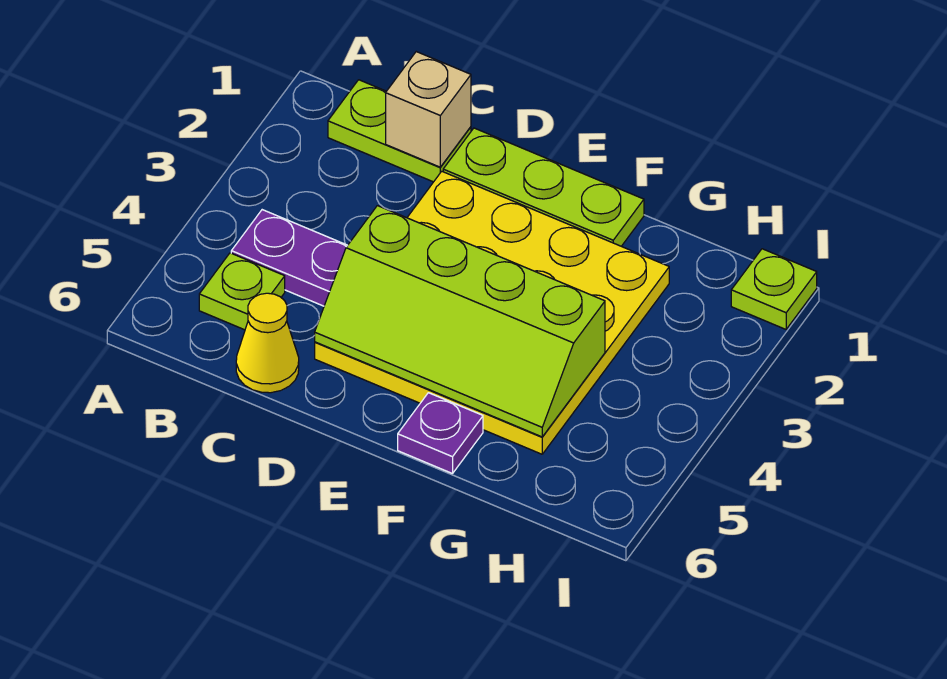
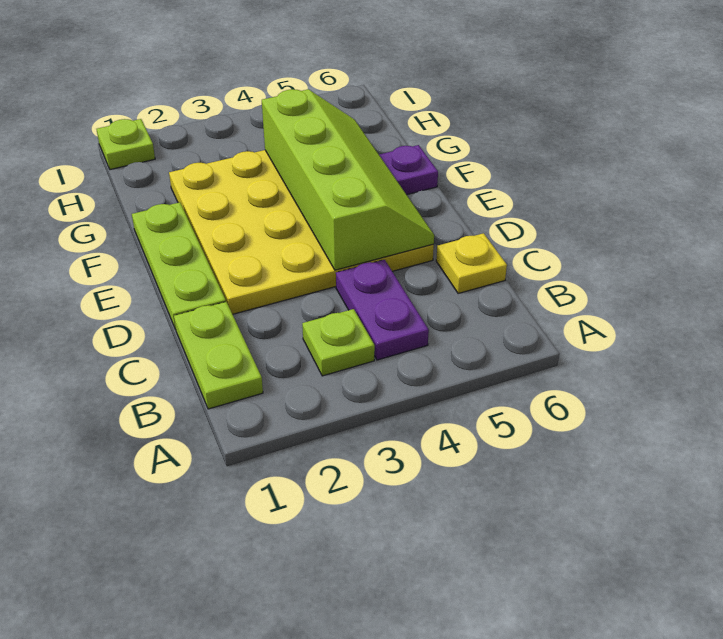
lime 1x1 plate [199,253,285,330] -> lime 1x1 plate moved to [302,309,375,376]
tan 1x1 brick [386,52,471,167] -> none
yellow 1x1 cone [236,293,299,393] -> yellow 1x1 plate [436,233,507,294]

